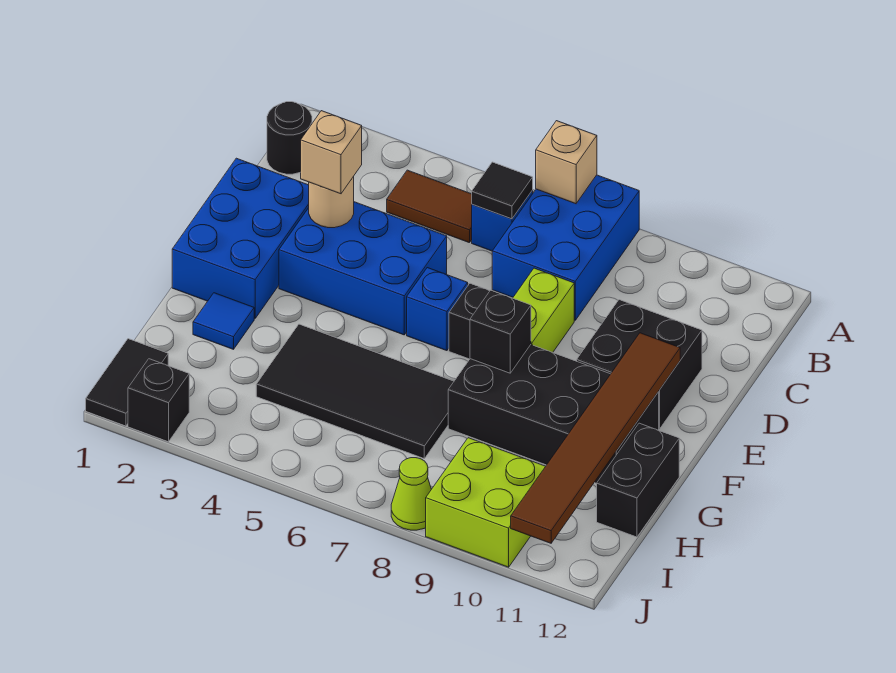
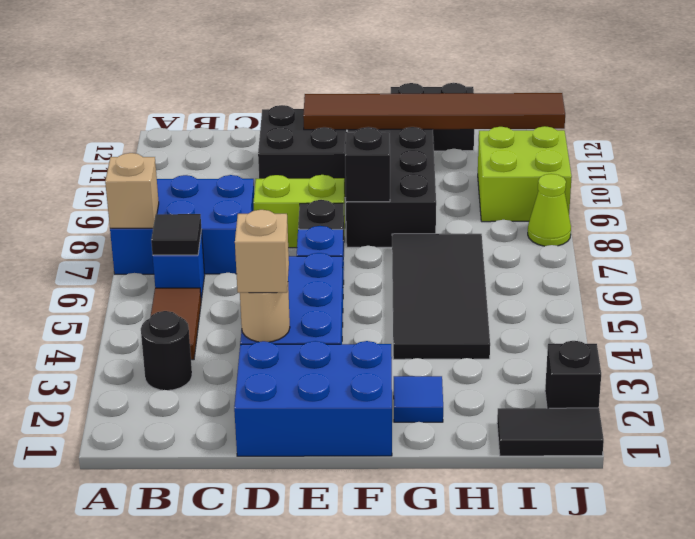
black 1x1 round brick [267,102,312,174] -> black 1x1 round brick moved to [141,311,192,390]

